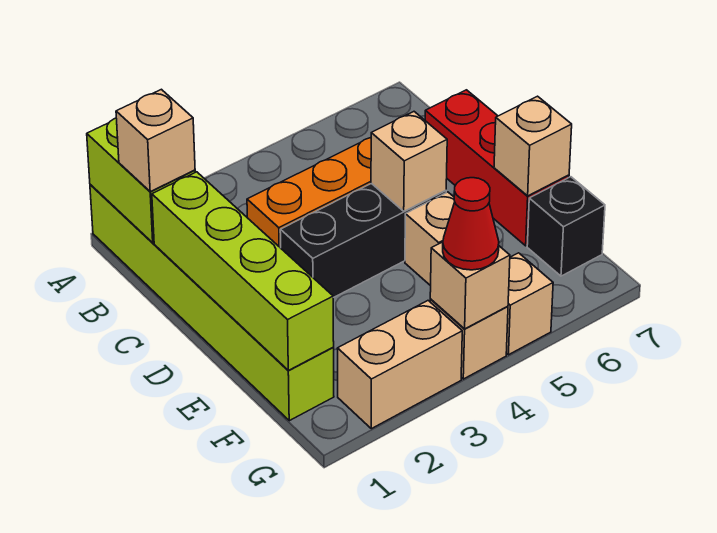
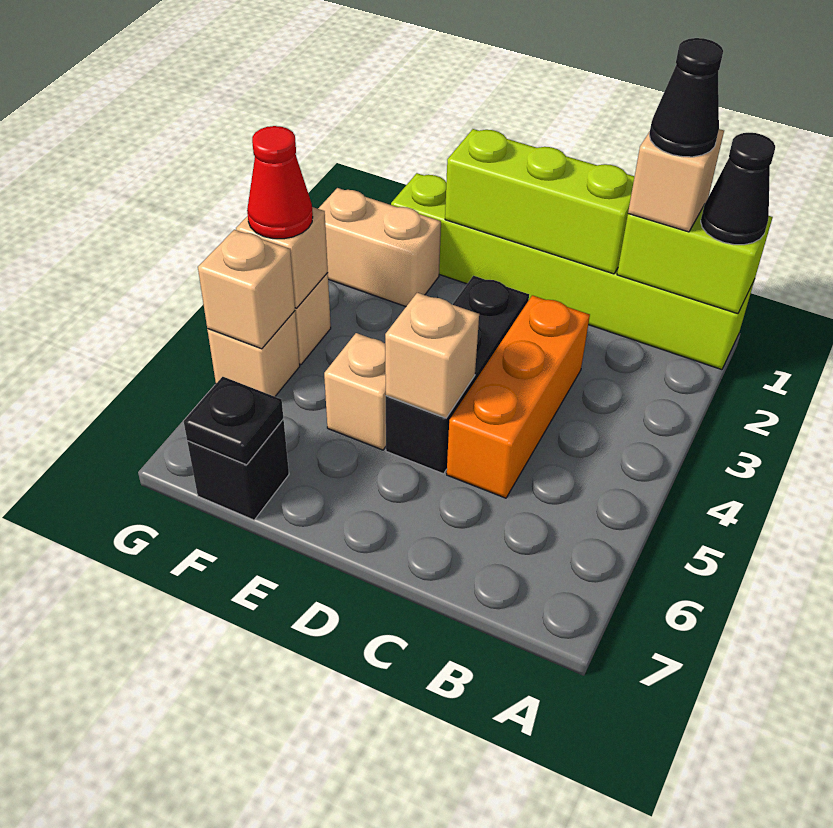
none -> black 1x1 cone [701,133,775,245]
none -> black 1x1 cone [649,38,723,157]
lime 1x4 brick [152,172,334,370] -> lime 1x3 brick [445,129,635,274]
red 1x3 brick [425,90,569,246] -> none
tan 1x1 brick [494,96,572,196] -> tan 1x1 brick moved to [198,230,295,349]
none -> black 1x1 plate [184,377,283,465]
tan 1x2 brick [337,301,462,429] -> tan 1x2 brick turned to [318,188,441,306]

